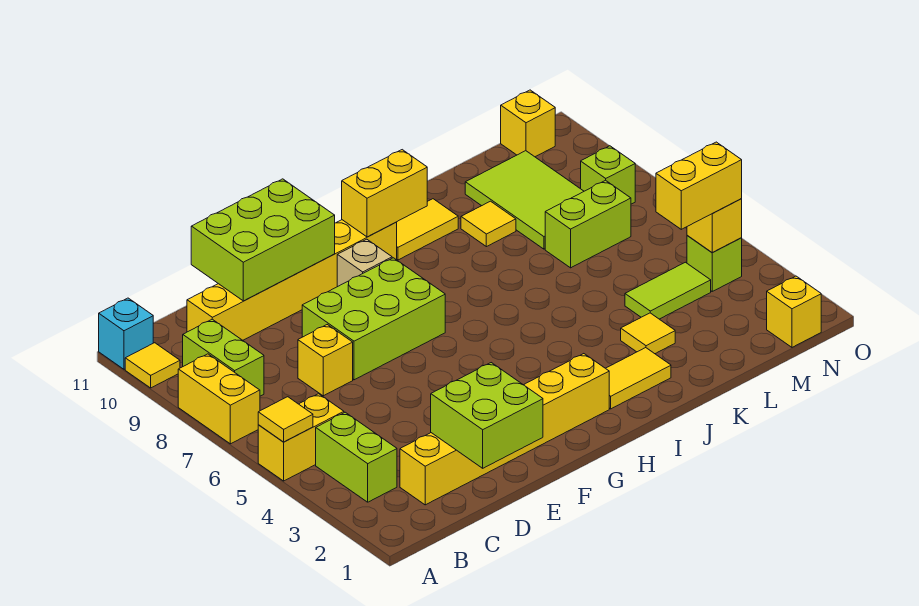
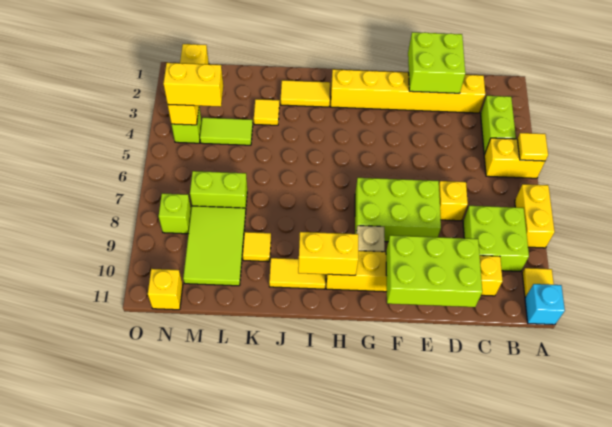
lime 1x2 brick [183,319,264,396] -> lime 2x2 brick [463,206,529,272]

